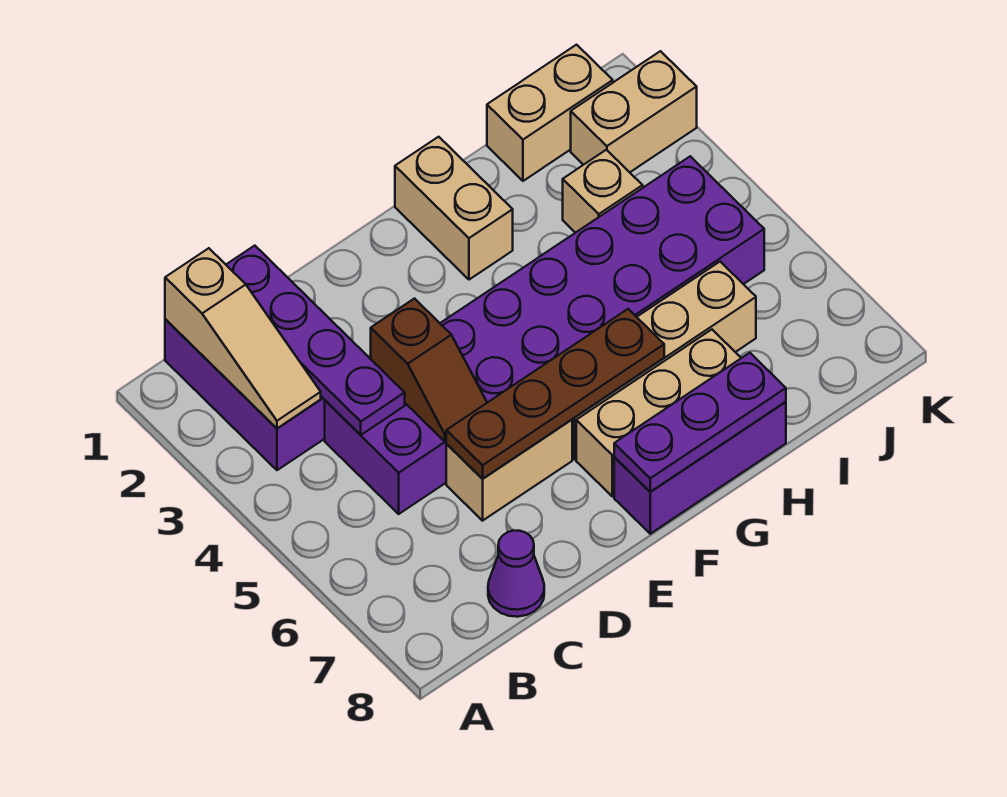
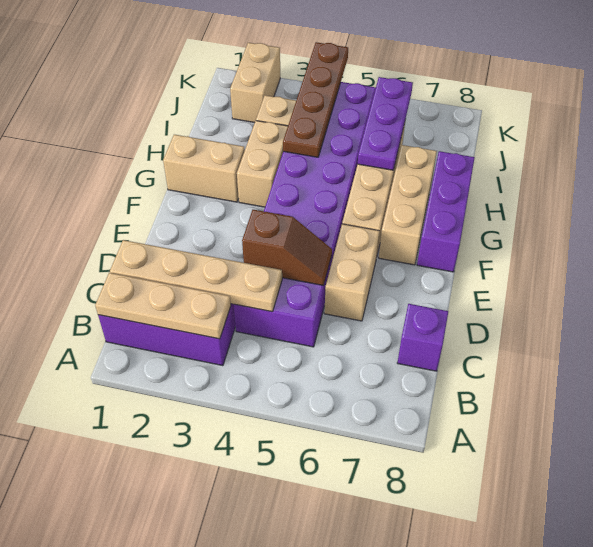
tan 1x3 slope [165,248,321,428] -> tan 1x3 plate [95,273,231,339]
purple 1x4 plate [226,246,405,435] -> tan 1x4 plate [110,240,282,312]
purple 1x1 cone [488,531,544,617] -> purple 1x1 brick [397,304,448,371]
brown 1x4 plate [446,309,664,479] -> brown 1x4 plate moved to [283,42,348,157]
purple 1x3 plate [614,353,786,492] -> purple 1x3 plate moved to [358,77,413,170]
tan 1x2 brick [487,45,613,181] -> tan 1x2 brick moved to [237,121,288,207]

